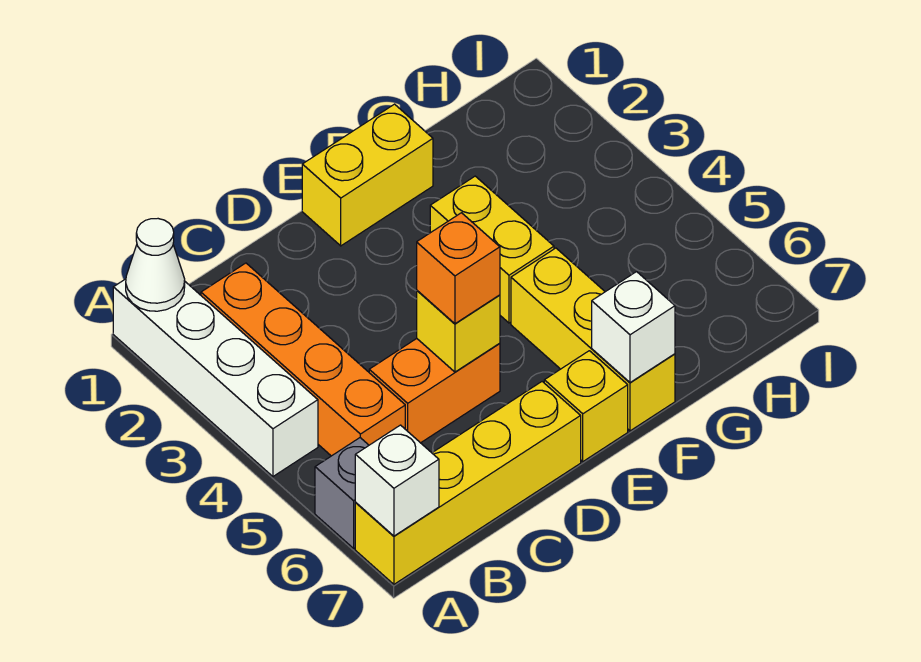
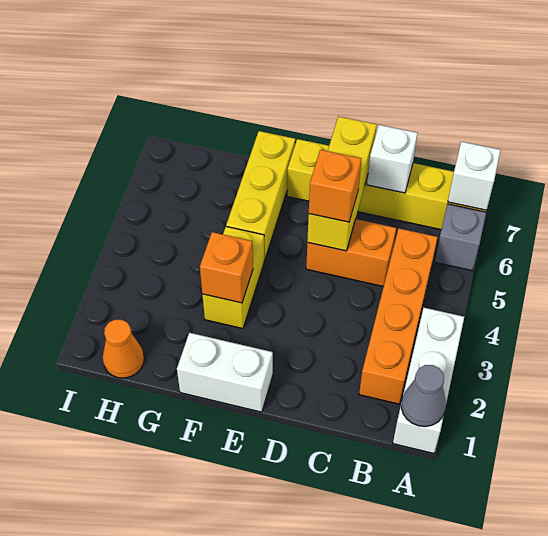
white 1x4 brick [113,279,318,476] -> white 1x3 brick [393,308,464,453]
white 1x1 cone [126,219,185,311] -> grey 1x1 cone [401,365,446,427]
yellow 1x1 brick [417,291,500,372] -> yellow 1x3 brick [307,116,377,251]
yellow 1x2 brick [302,104,433,246] -> white 1x2 brick [177,333,273,412]
none -> orange 1x1 brick [200,232,253,303]
white 1x1 brick [592,272,675,382] -> white 1x1 brick moved to [367,125,418,193]
none -> orange 1x1 cone [103,320,144,378]

